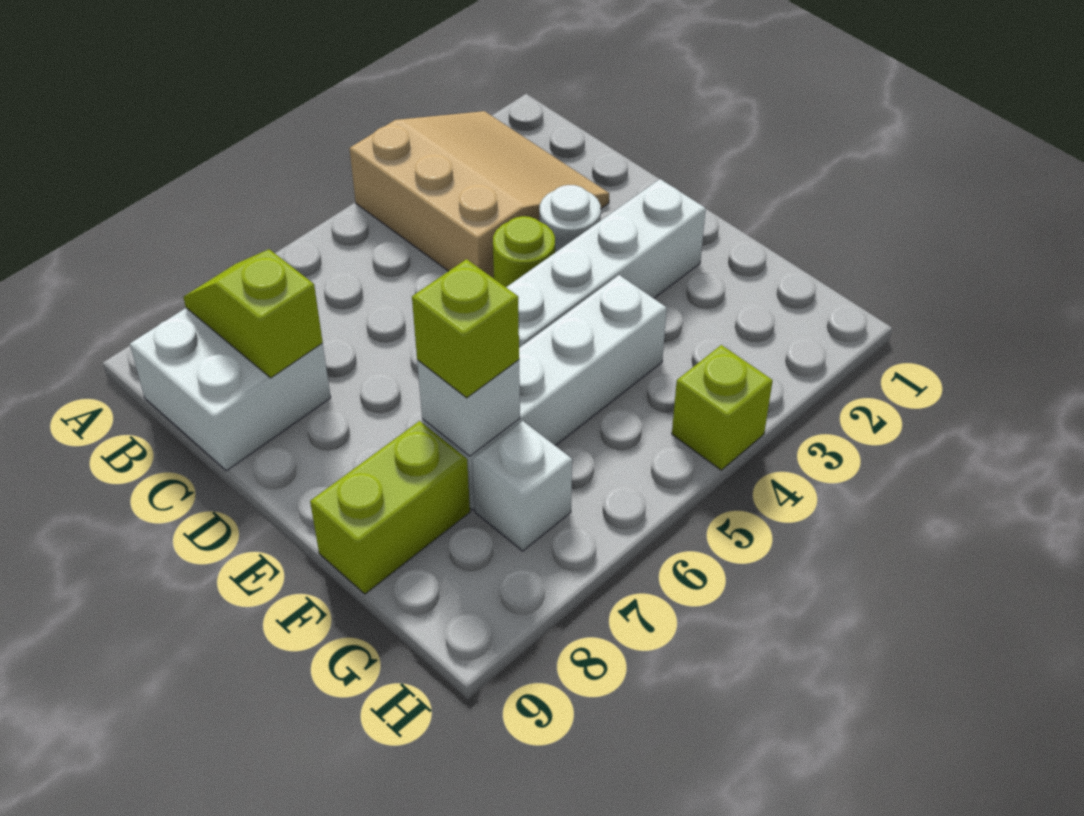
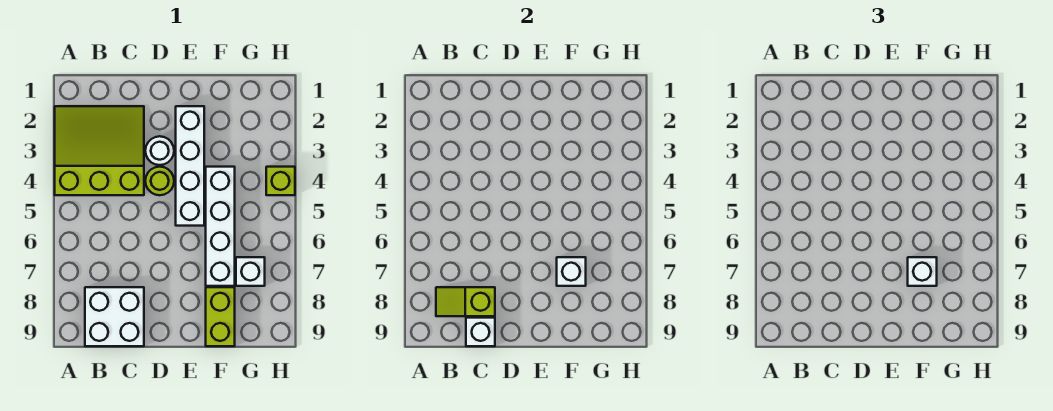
tan 3x3 slope [349,111,609,278] -> lime 3x3 slope [55,106,144,195]
none -> white 1x1 brick [466,318,495,346]
lime 1x1 brick [412,259,519,398] -> white 1x1 brick [908,257,937,286]

